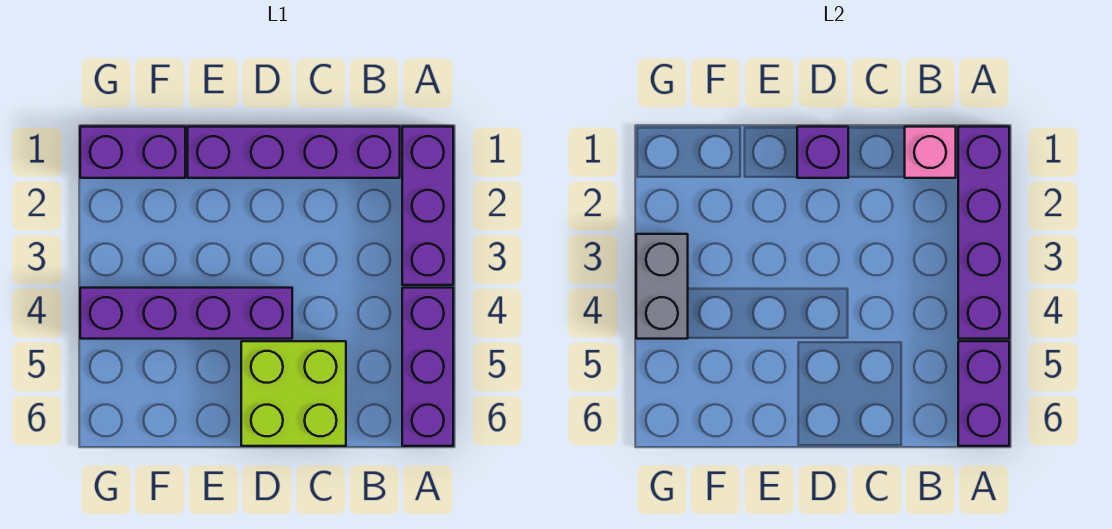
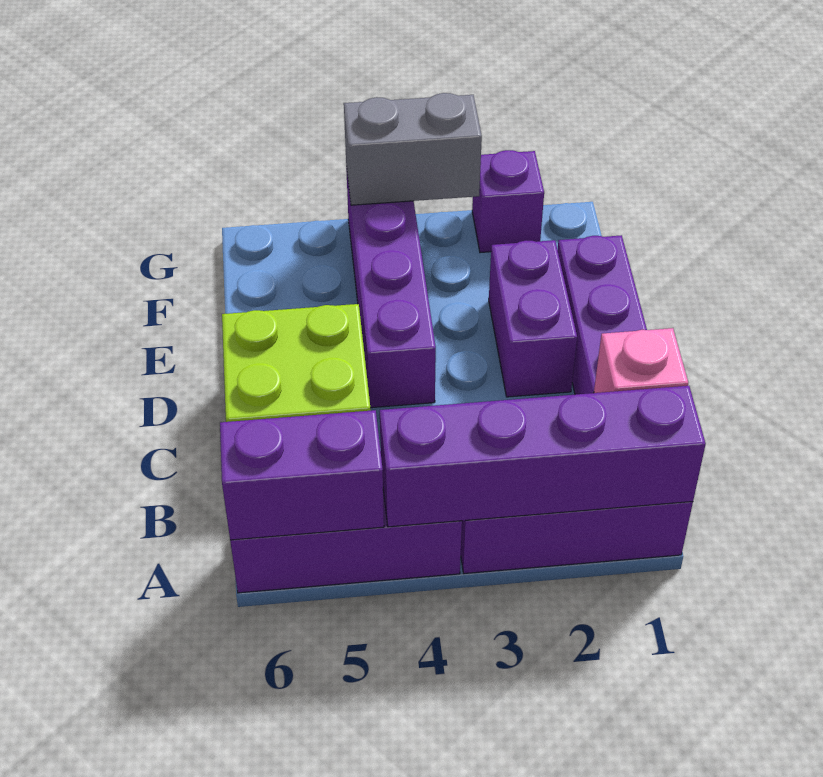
purple 1x1 brick [797,127,848,178] -> purple 1x1 brick moved to [472,150,544,253]
purple 1x2 brick [80,127,185,178] -> purple 1x2 brick moved to [489,240,577,397]

